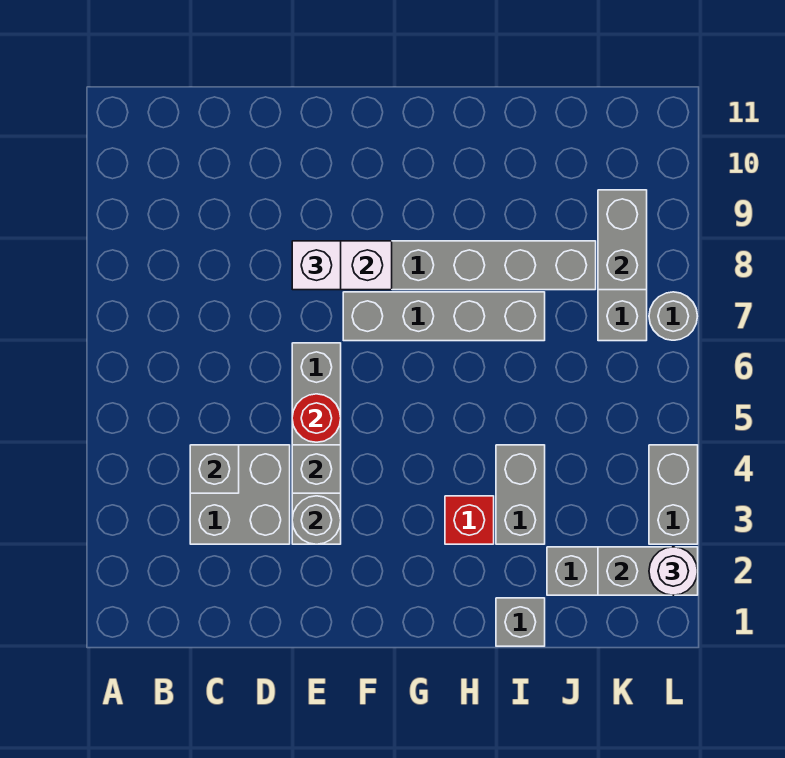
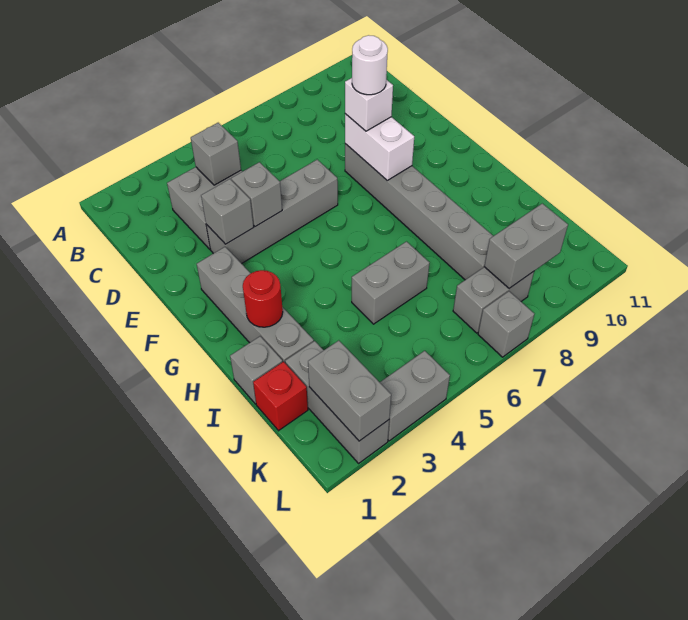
grey 1x1 round brick [292,496,341,544] -> grey 1x1 brick [201,179,254,244]
red 1x1 round brick [292,394,341,442] -> red 1x1 round brick moved to [243,270,283,327]
grey 1x4 brick [343,292,545,341] -> grey 1x4 brick moved to [197,247,314,363]
red 1x1 brick [445,496,494,544] -> red 1x1 brick moved to [253,362,308,431]
grey 1x2 brick [496,445,545,544] -> grey 1x2 brick moved to [352,242,429,324]
white 1x1 round brick [649,547,698,595] -> white 1x1 round brick moved to [352,35,388,95]
grey 1x1 round brick [649,292,698,340] -> grey 1x1 brick [478,291,534,357]

